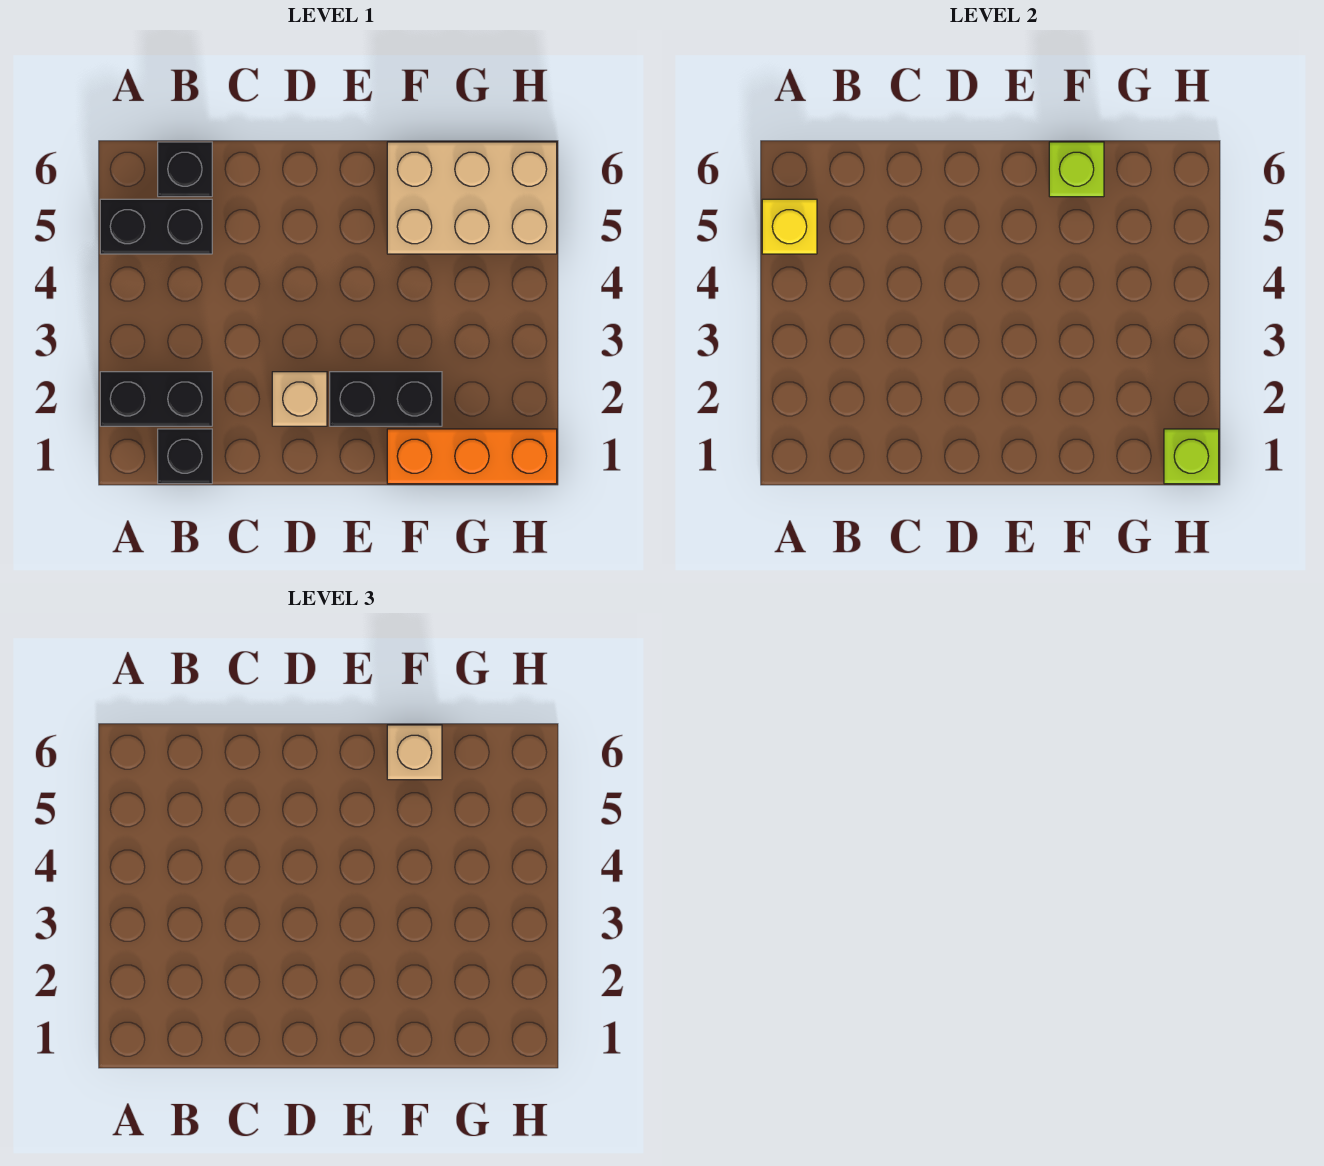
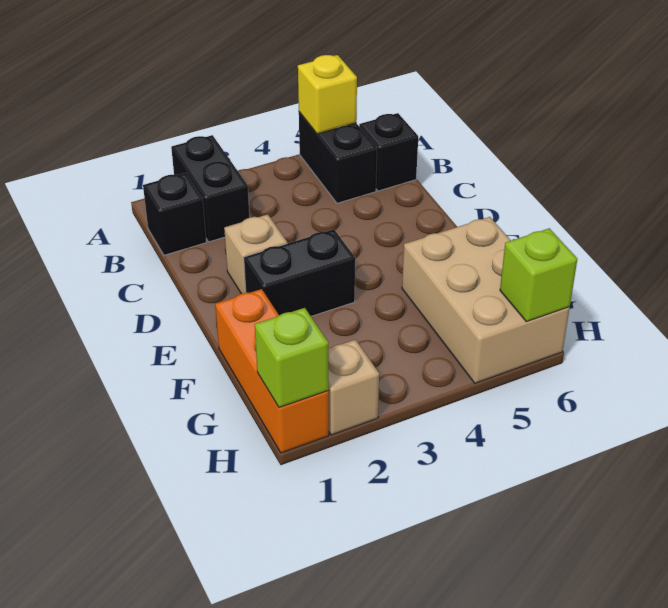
black 1x2 brick [330,372,442,426] -> black 1x2 brick turned to [244,229,355,316]
lime 1x1 brick [1049,142,1104,197] -> lime 1x1 brick moved to [500,228,577,322]
tan 1x1 brick [387,725,442,780] -> tan 1x1 brick moved to [328,340,379,435]

